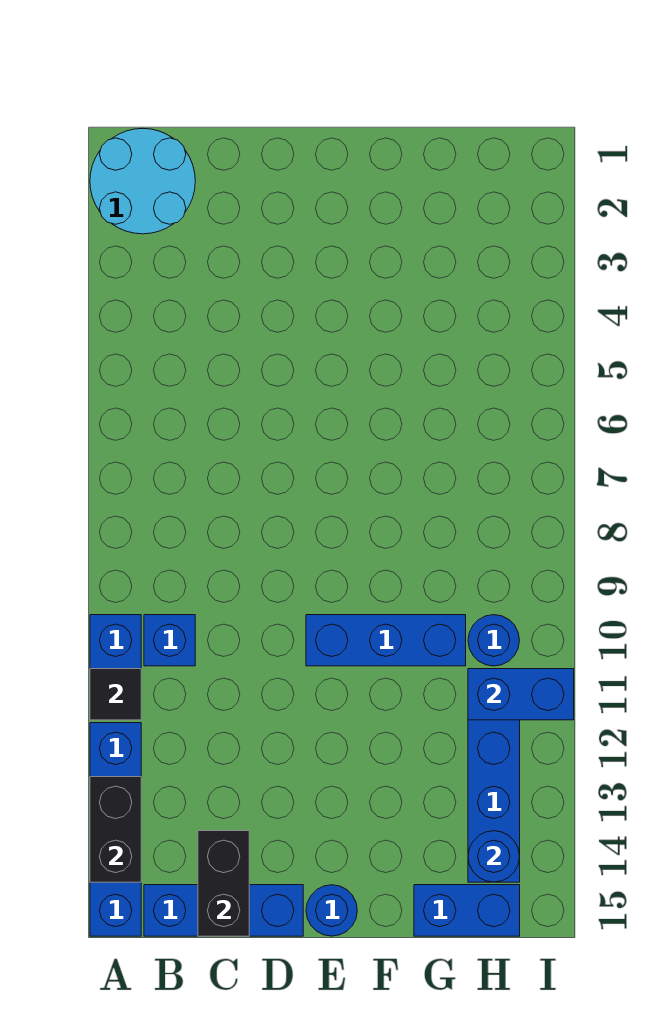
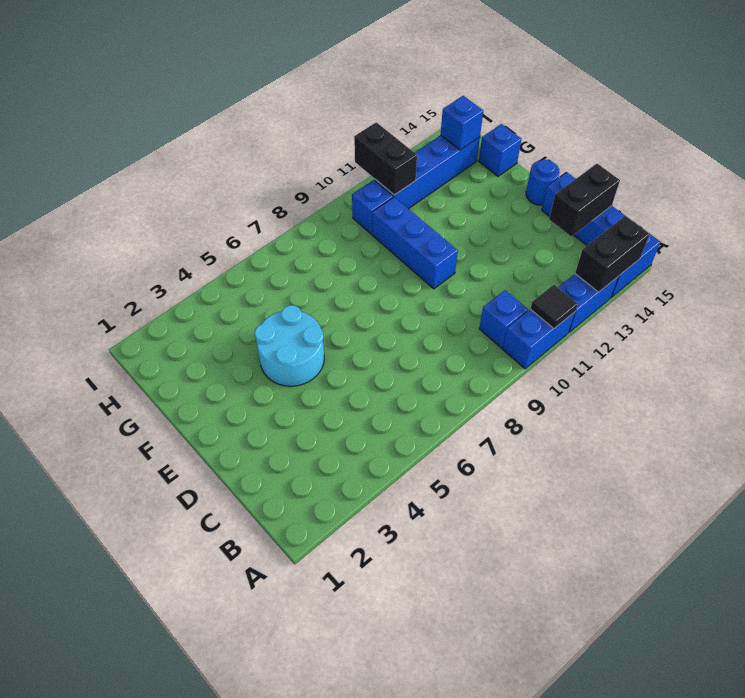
cyan 2x2 round brick [90,128,195,234] -> cyan 2x2 round brick moved to [255,305,324,386]
blue 1x2 brick [414,885,520,936] -> blue 1x1 brick [479,124,521,176]
blue 1x1 round brick [468,615,520,666] -> blue 1x1 brick [352,180,393,234]
blue 1x2 brick [468,669,574,720] -> black 1x2 brick [354,122,417,195]
blue 1x1 round brick [468,831,520,882] -> blue 1x1 brick [441,96,483,150]

